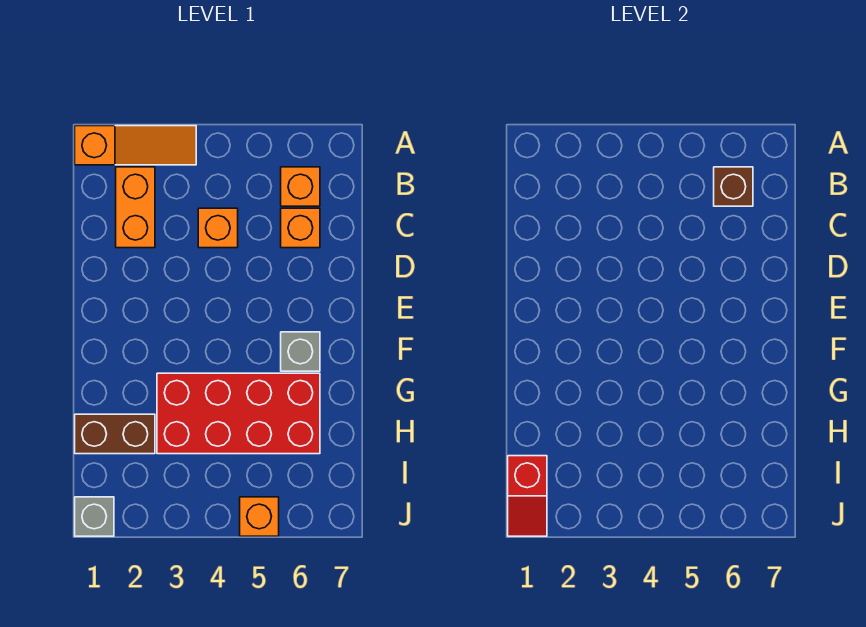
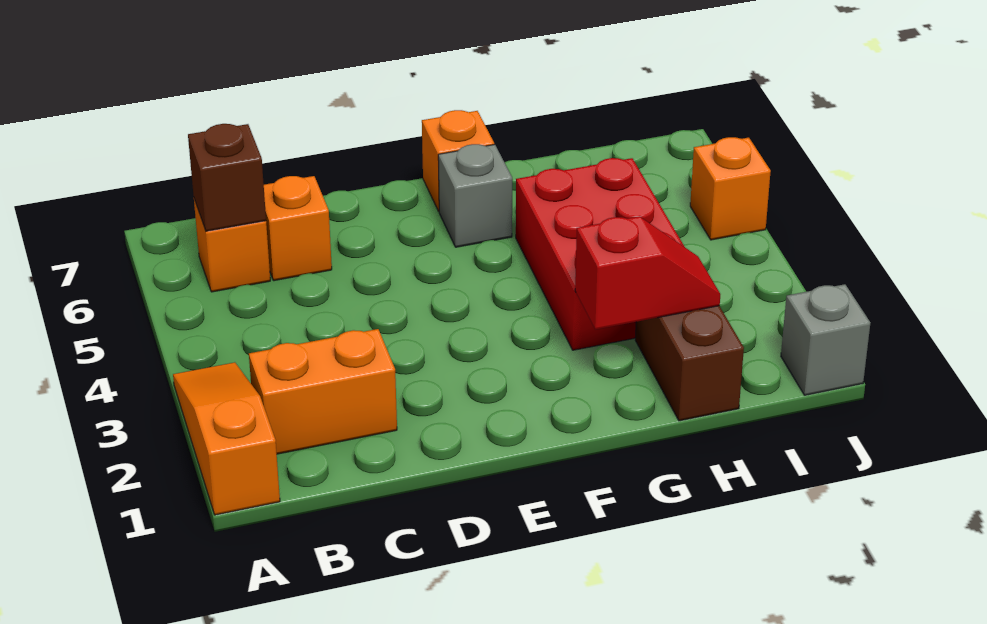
orange 1x1 brick [198,208,238,248] -> orange 1x1 brick moved to [422,110,494,211]
red 2x4 brick [157,373,320,454] -> red 2x3 brick [516,158,684,350]
red 1x2 slope [508,456,547,536] -> red 1x2 slope moved to [575,216,720,330]

